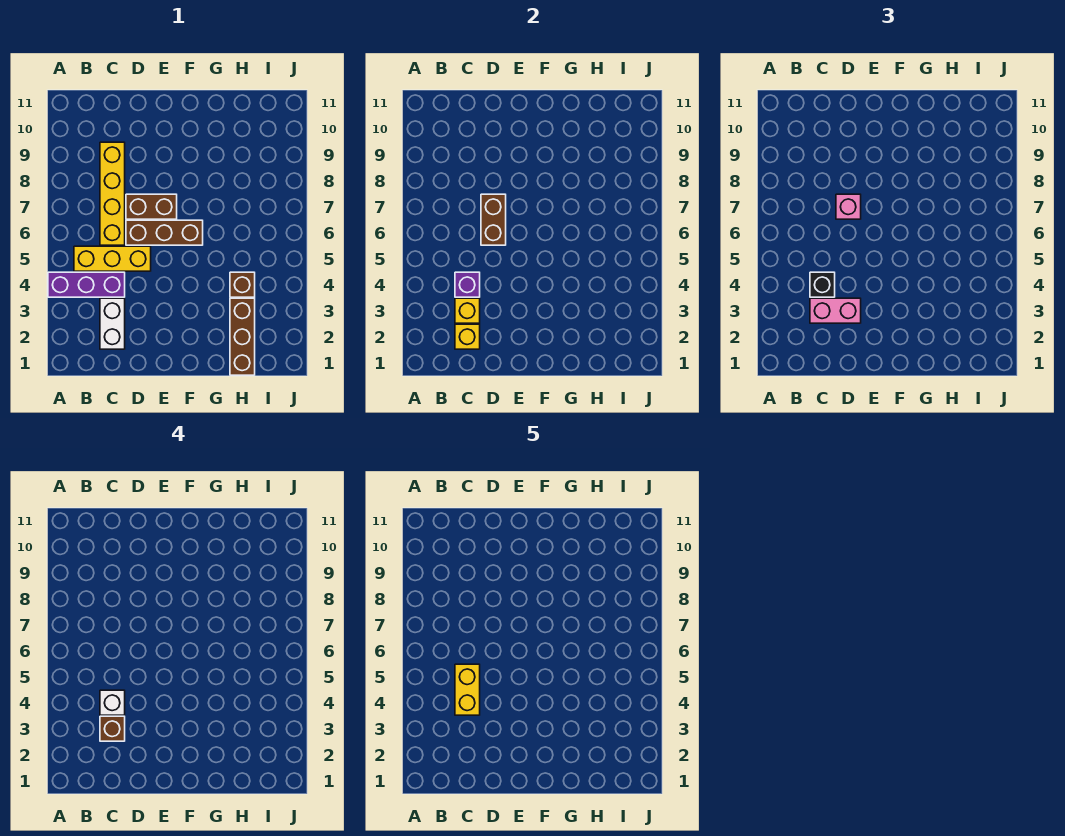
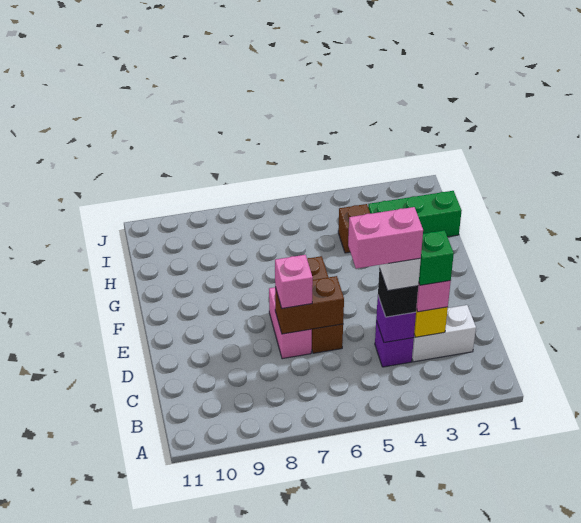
purple 1x3 brick [48,272,125,297] -> purple 1x1 brick [375,321,414,367]
yellow 1x3 brick [74,246,151,271] -> none
yellow 1x1 brick [455,324,480,349] -> none
brown 1x1 brick [100,716,125,741] -> green 1x1 brick [419,230,454,285]
yellow 1x2 brick [455,664,480,715] -> pink 1x2 brick [348,207,423,269]
yellow 1x4 brick [100,142,125,245] -> none
brown 1x2 brick [126,194,177,219] -> pink 1x2 brick [269,287,312,359]
brown 1x3 brick [230,298,255,375] -> green 1x3 brick [368,191,462,237]

